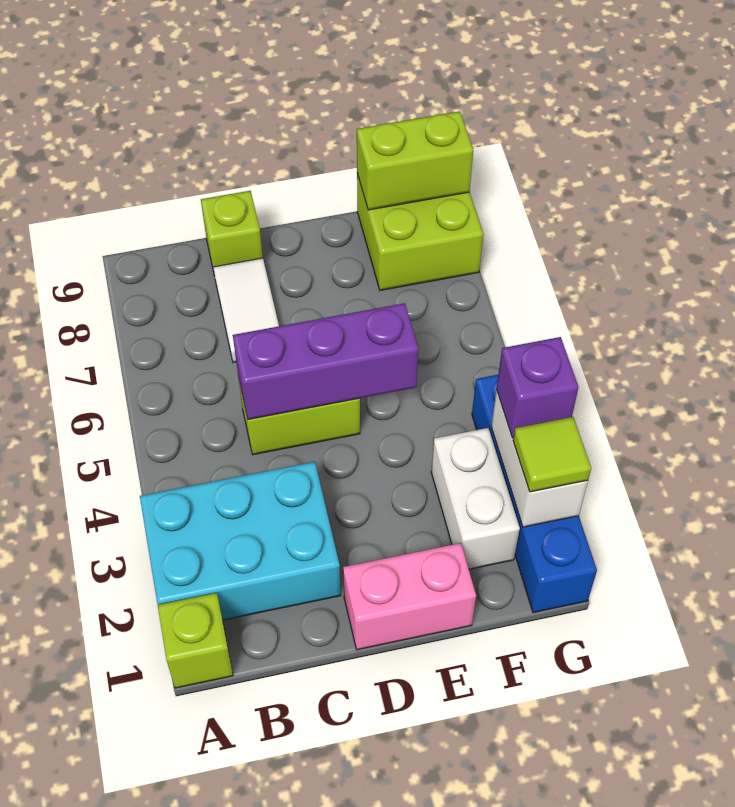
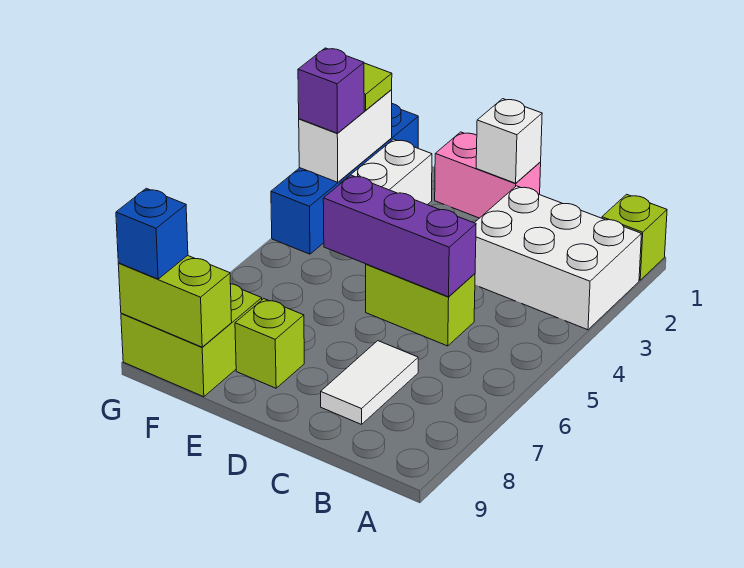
cyan 2x3 brick [140,462,341,620] -> white 2x3 brick [475,186,641,330]
lime 1x1 brick [201,191,263,271] -> lime 1x1 brick moved to [235,299,304,388]
none -> white 1x1 brick [476,99,542,183]
none -> blue 1x1 brick [116,188,188,279]

